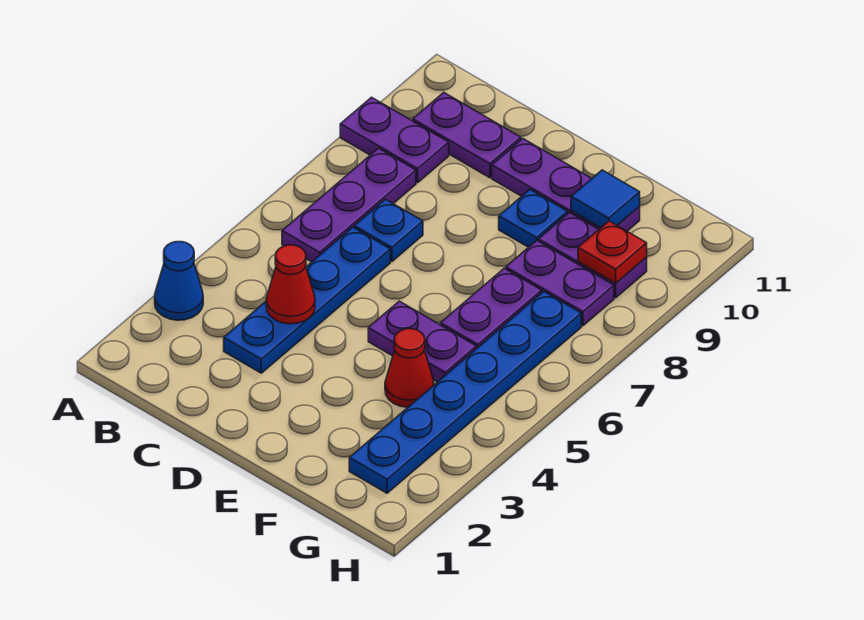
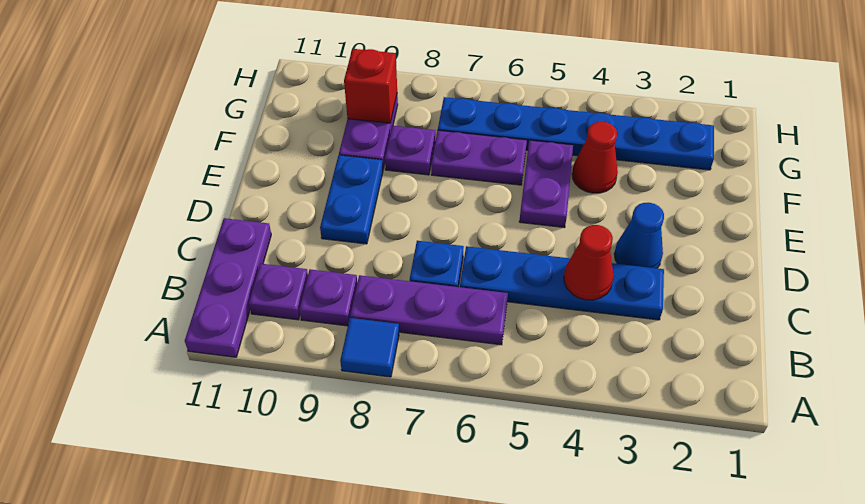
blue 1x1 cone [155,242,203,320] -> blue 1x1 cone moved to [614,203,664,268]
purple 1x2 plate [340,97,449,183] -> purple 1x1 plate [299,269,357,326]
purple 1x2 plate [413,93,521,178] -> purple 1x1 plate [249,264,308,320]
purple 1x3 plate [492,139,640,231] -> purple 1x3 plate moved to [185,218,271,357]
blue 1x1 plate [499,190,568,247] -> blue 1x2 plate [320,155,383,244]
purple 1x2 plate [506,240,614,326] -> purple 1x1 plate [385,126,435,175]
blue 1x1 tile [571,170,640,228] -> blue 1x1 tile moved to [340,318,399,377]
red 1x1 plate [578,221,647,283] -> red 1x1 brick [344,49,397,123]

